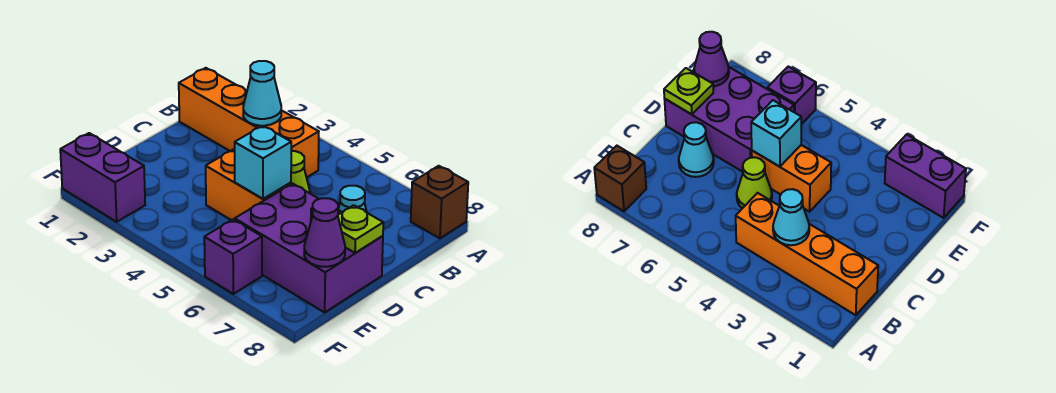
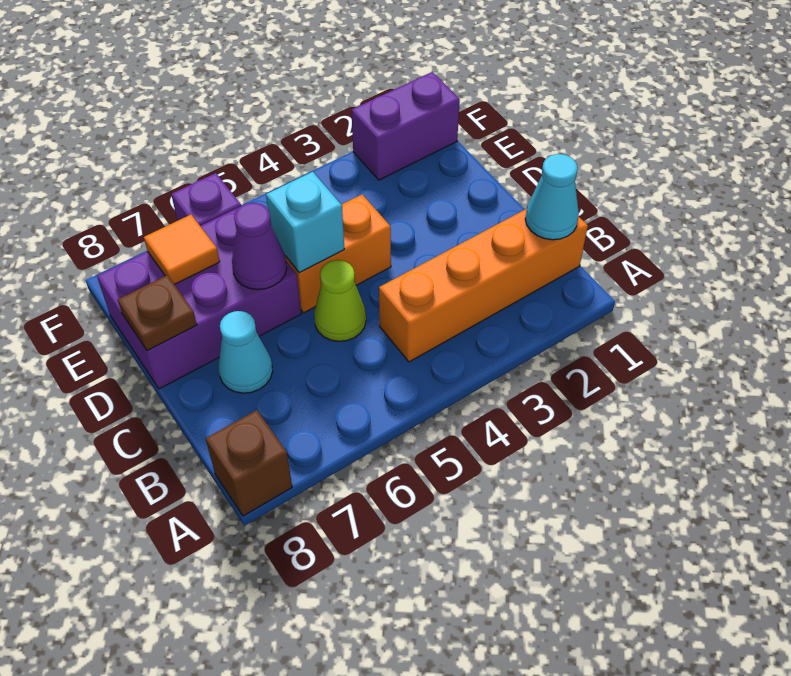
cyan 1x1 cone [243,61,281,126] -> cyan 1x1 cone moved to [525,154,579,240]
lime 1x1 plate [338,205,383,253] -> brown 1x1 plate [118,275,197,351]
none -> orange 1x1 tile [144,215,220,285]
purple 1x1 cone [304,198,345,267] -> purple 1x1 cone moved to [232,203,287,290]

